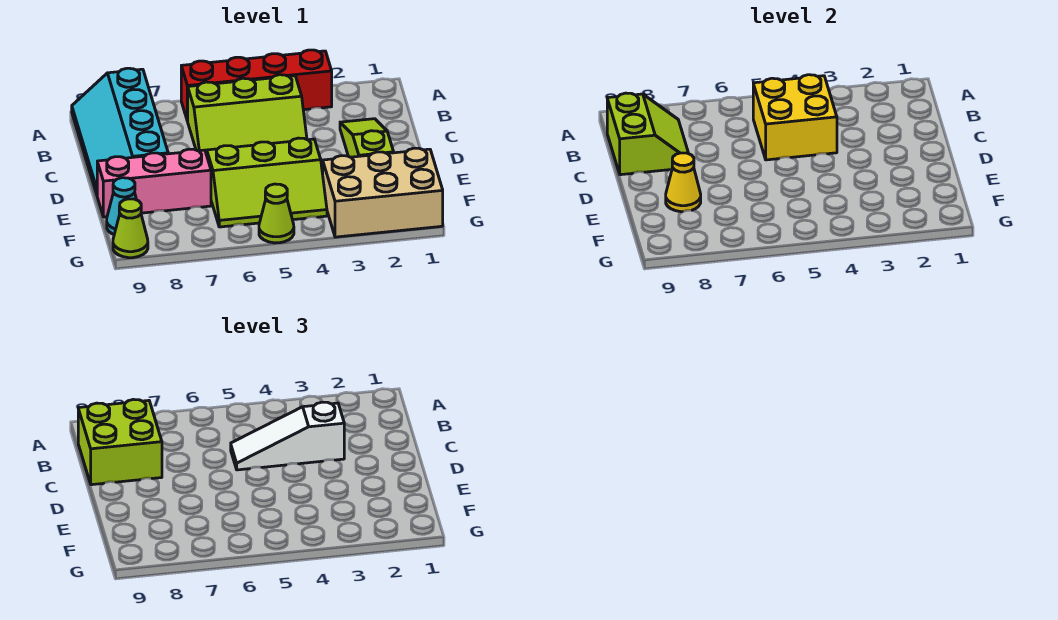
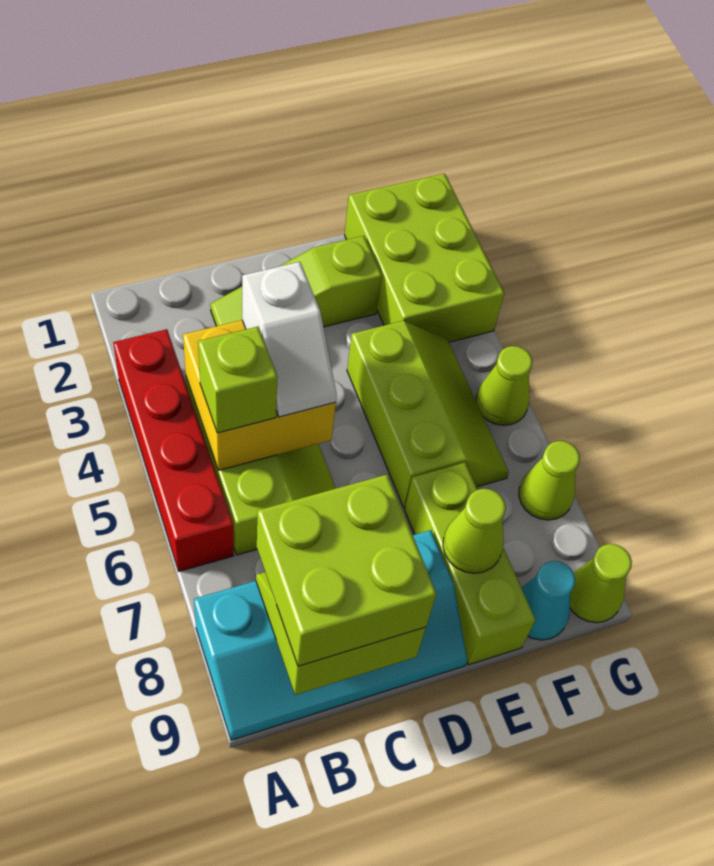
none -> lime 1x1 brick [198,327,278,433]
white 1x3 slope [231,402,344,470] -> white 1x2 slope [242,262,337,417]
pink 1x3 brick [97,149,211,217] -> lime 1x3 brick [405,463,535,665]
yellow 1x1 cone [666,153,701,212] -> lime 1x1 cone [443,489,506,573]
tan 2x3 brick [323,148,443,237] -> lime 2x3 brick [345,174,504,342]
none -> lime 1x1 cone [519,441,580,520]

